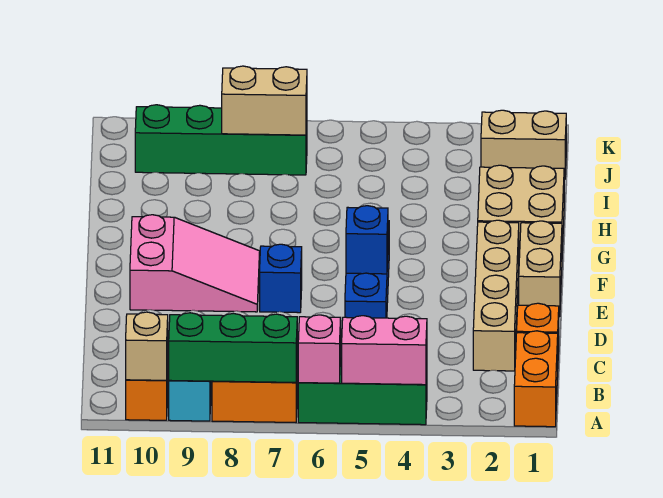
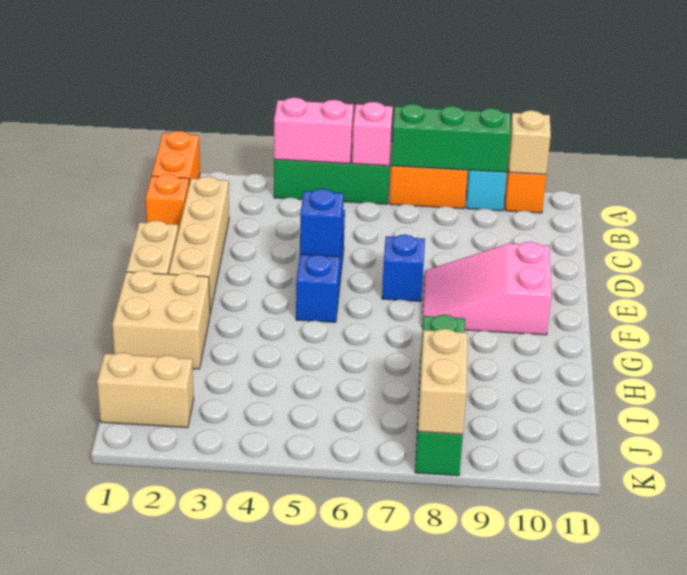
green 1x4 brick [135,105,307,175] -> green 1x4 brick turned to [415,315,465,476]
tan 1x2 brick [222,66,307,135] -> tan 1x2 brick turned to [418,329,468,434]

